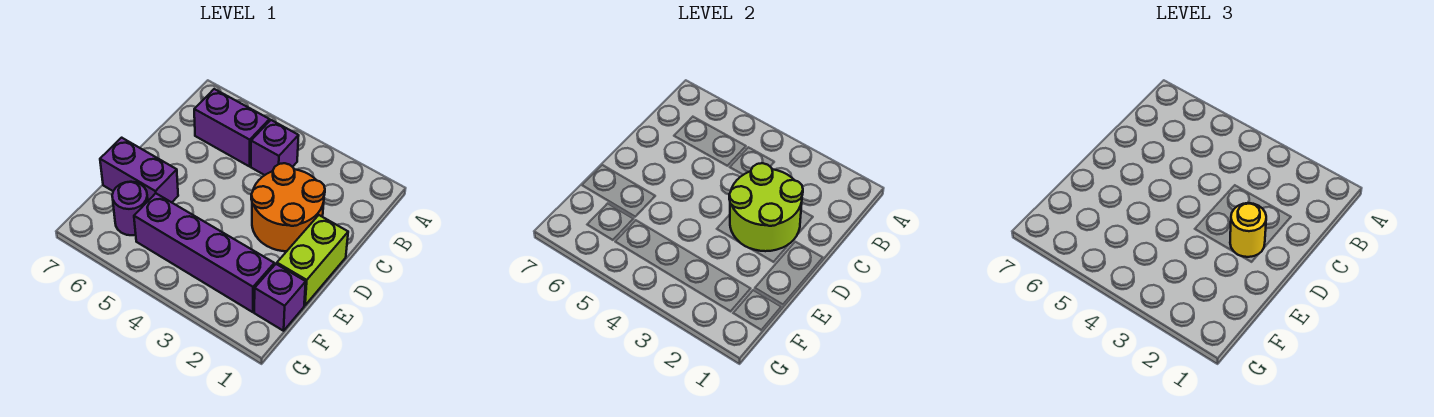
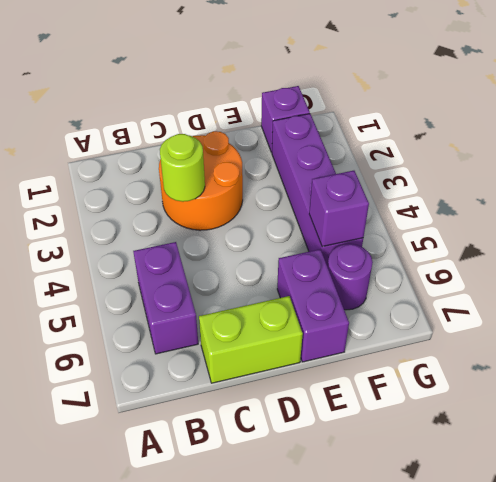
purple 1x1 brick [251,120,299,175] -> purple 1x1 brick moved to [309,171,369,247]
lime 2x2 round brick [729,163,803,251] -> lime 1x1 round brick [160,134,205,202]
lime 1x2 brick [277,215,348,305] -> lime 1x2 brick moved to [199,296,303,383]
yellow 1x1 round brick [1230,203,1266,257] -> none

